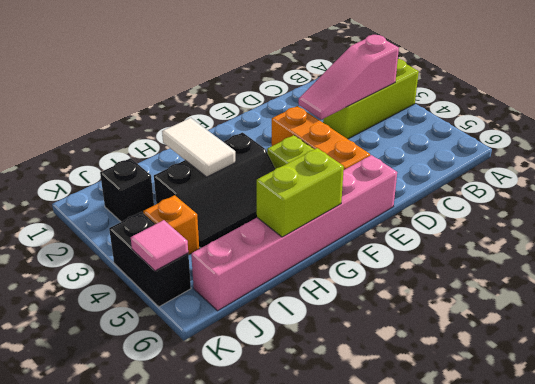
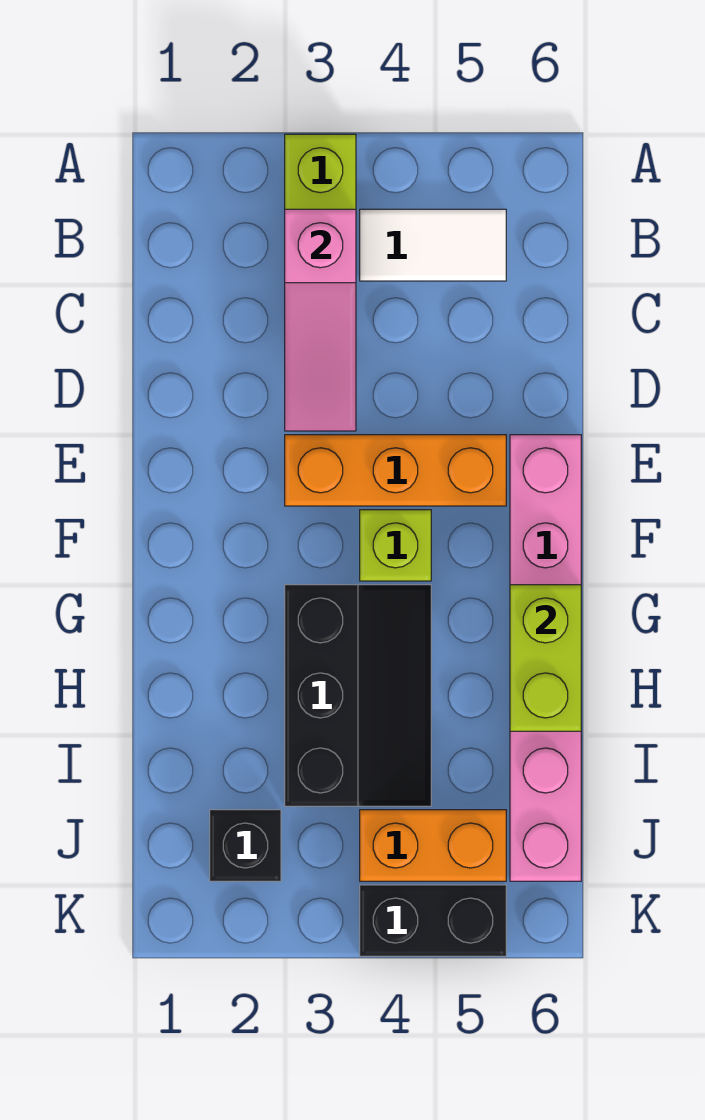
white 1x2 tile [162,118,235,177] -> white 1x2 tile moved to [360,209,506,281]
orange 1x1 brick [143,195,199,255] -> orange 1x2 brick [360,810,506,881]
pink 1x1 tile [131,220,188,271] -> none

